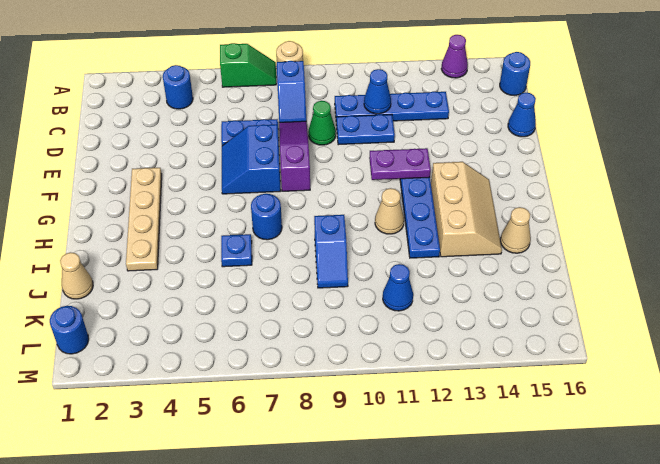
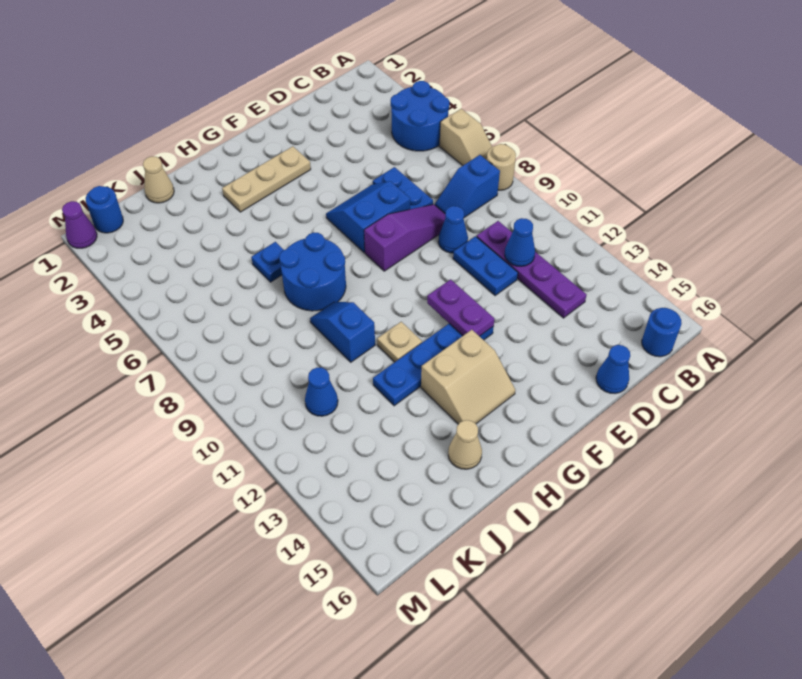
green 1x2 slope [220,43,276,87] -> tan 1x2 slope [440,109,492,165]
purple 1x1 cone [441,35,468,78] -> purple 1x1 cone moved to [62,201,97,248]
blue 1x1 round brick [163,65,193,109] -> blue 2x2 round brick [391,81,449,151]
blue 1x4 plate [335,92,449,121] -> purple 1x4 plate [477,221,587,318]
green 1x1 cone [308,101,336,145] -> blue 1x1 cone [438,206,468,253]
tan 1x4 plate [126,168,162,271] -> tan 1x3 plate [222,146,311,212]
tan 2x3 slope [431,162,502,257] -> tan 2x2 slope [421,330,515,424]
blue 1x1 round brick [251,194,282,240] -> blue 2x2 round brick [279,232,346,311]
tan 1x1 cone [375,188,404,234] -> tan 1x1 plate [377,322,422,362]
blue 1x2 slope [314,215,348,288] -> blue 1x2 slope turned to [310,302,375,362]

